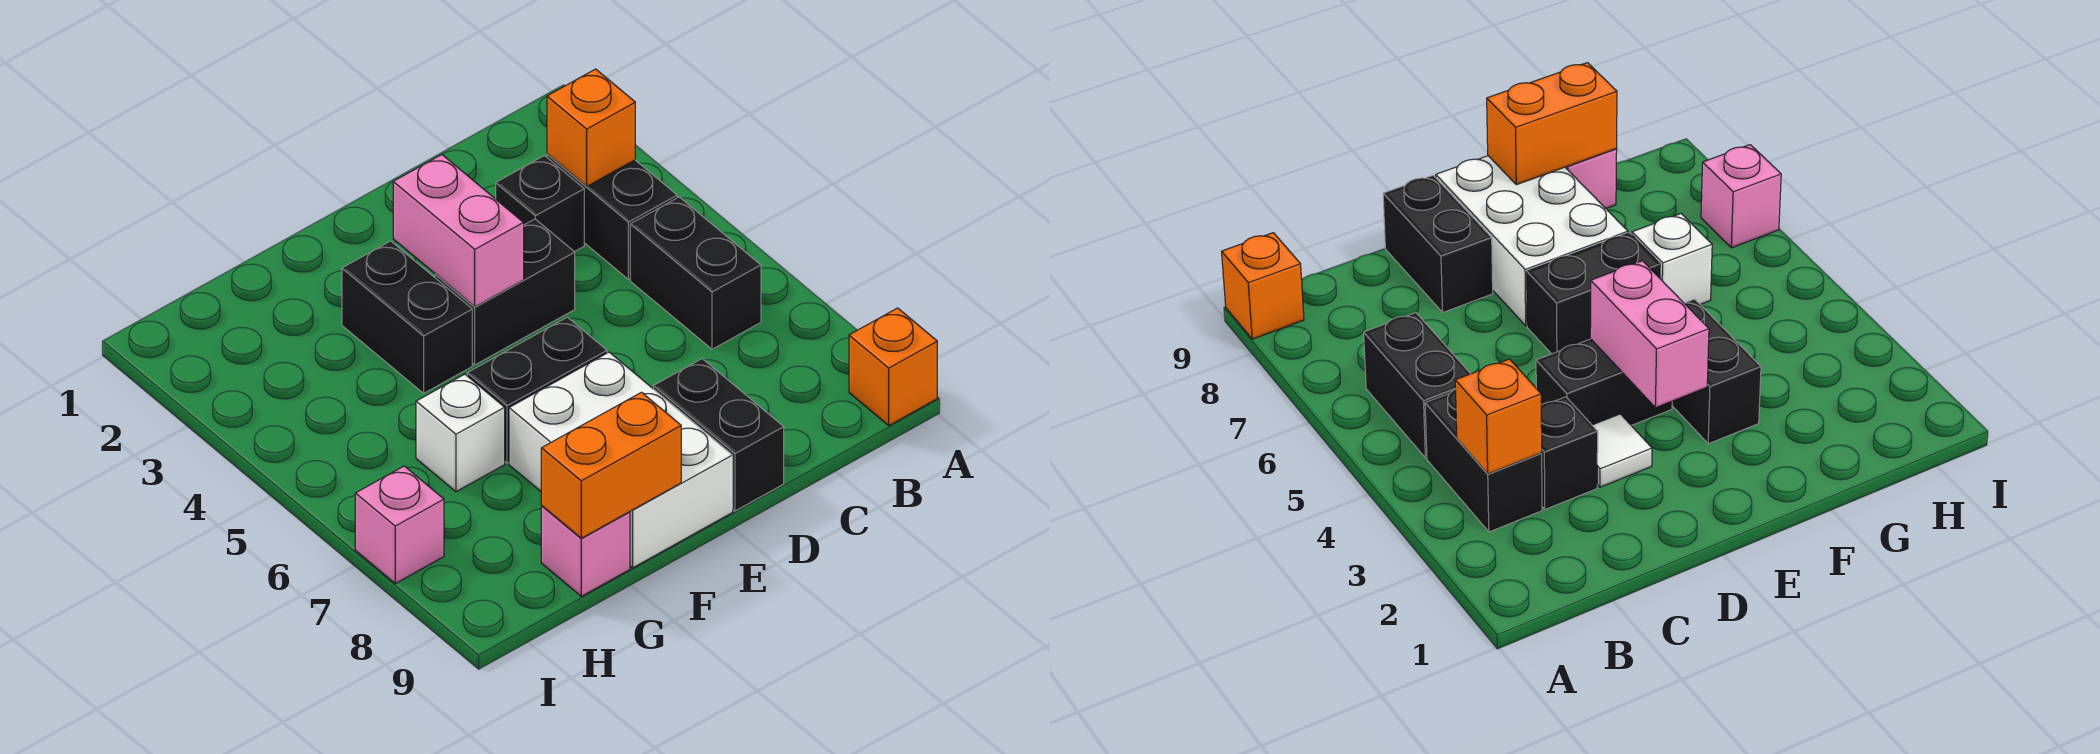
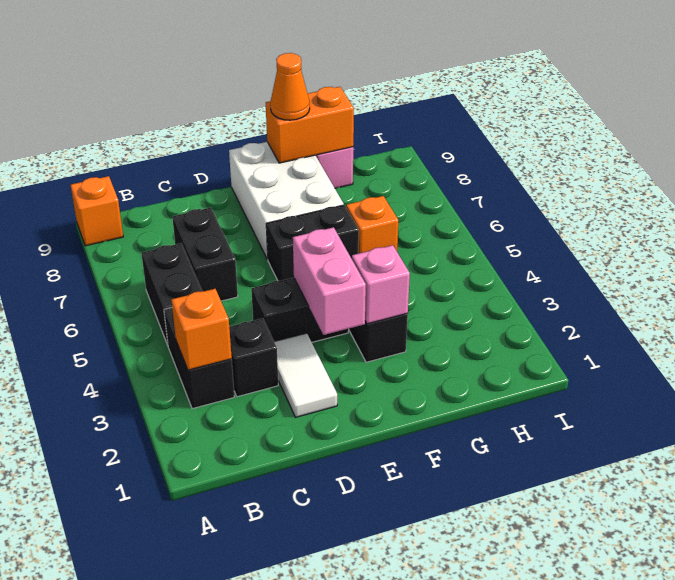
white 1x1 tile [1592,414,1652,487] -> white 1x2 tile [274,333,337,417]
black 1x2 brick [653,359,784,511] -> black 1x2 brick moved to [172,208,238,301]
none -> orange 1x1 cone [270,53,310,120]
white 1x1 brick [416,374,505,492] -> orange 1x1 brick [346,196,398,254]
pink 1x1 brick [355,466,444,583] -> pink 1x1 brick moved to [352,245,410,324]

